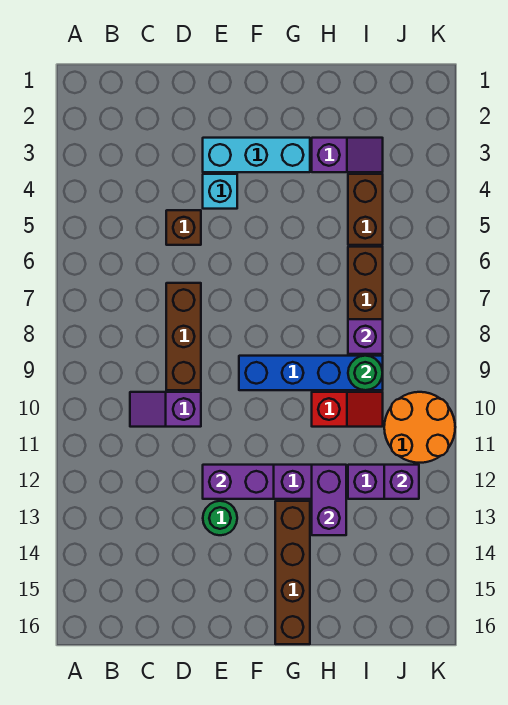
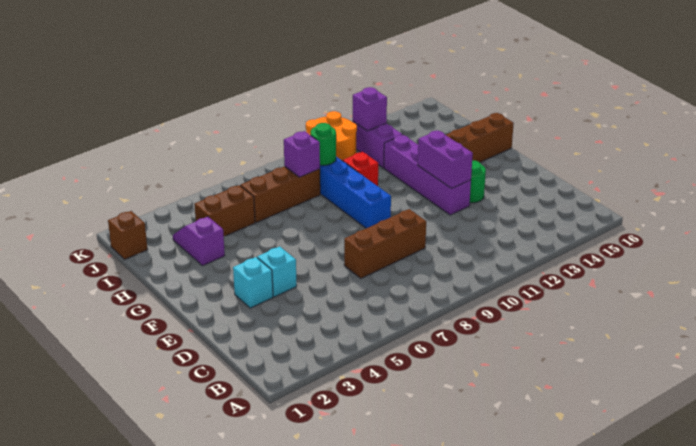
purple 1x2 slope [130,392,201,427] -> none
brown 1x1 brick [166,210,201,245] -> brown 1x1 brick moved to [108,211,148,259]
cyan 1x3 brick [203,138,310,172] -> cyan 1x1 brick [233,257,273,308]
purple 1x2 brick [312,465,346,535] -> none

